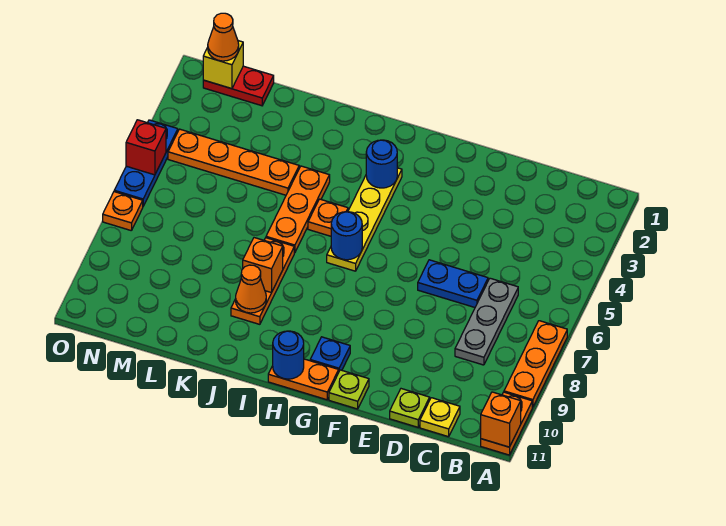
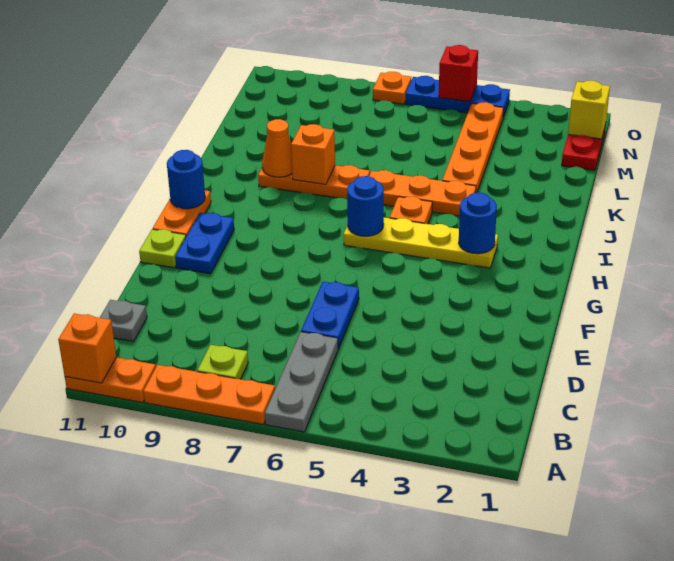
grey 1x3 plate [455,278,518,365] -> grey 1x3 plate turned to [265,332,338,432]
yellow 1x1 plate [420,398,460,437] -> grey 1x1 plate [100,300,147,341]
lime 1x1 plate [390,389,430,427] -> lime 1x1 plate moved to [197,345,248,379]
blue 1x1 plate [310,337,350,371] -> blue 1x2 plate [175,213,234,274]
orange 1x1 cone [208,13,239,61] -> none

